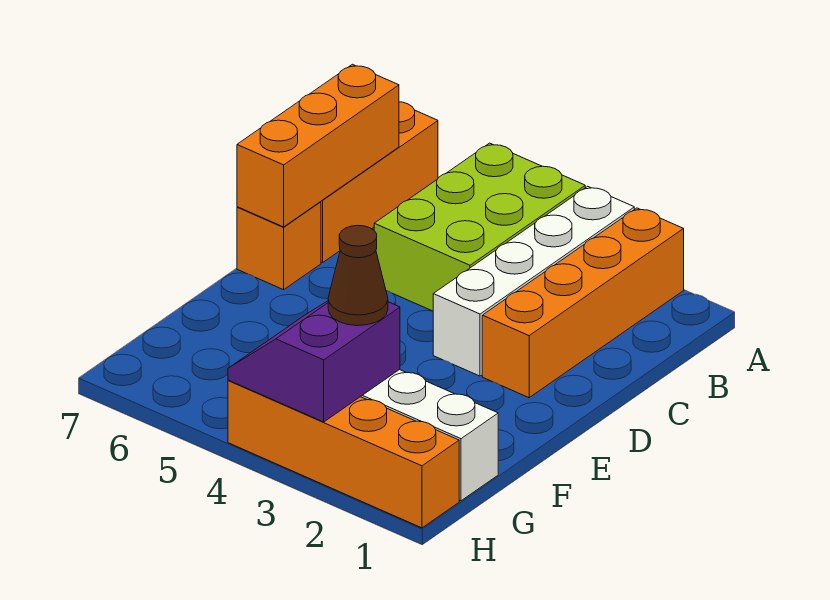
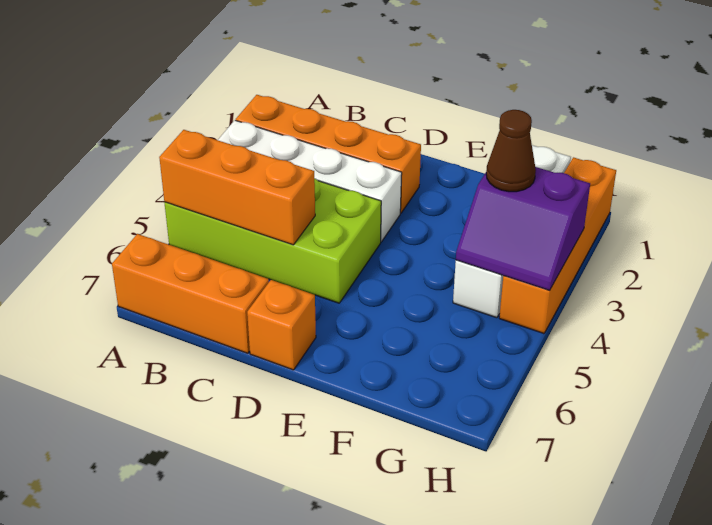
lime 2x3 brick [374,143,585,311] -> lime 2x4 brick [164,178,381,303]
orange 1x3 brick [237,64,399,227] -> orange 1x3 brick moved to [159,130,315,245]

